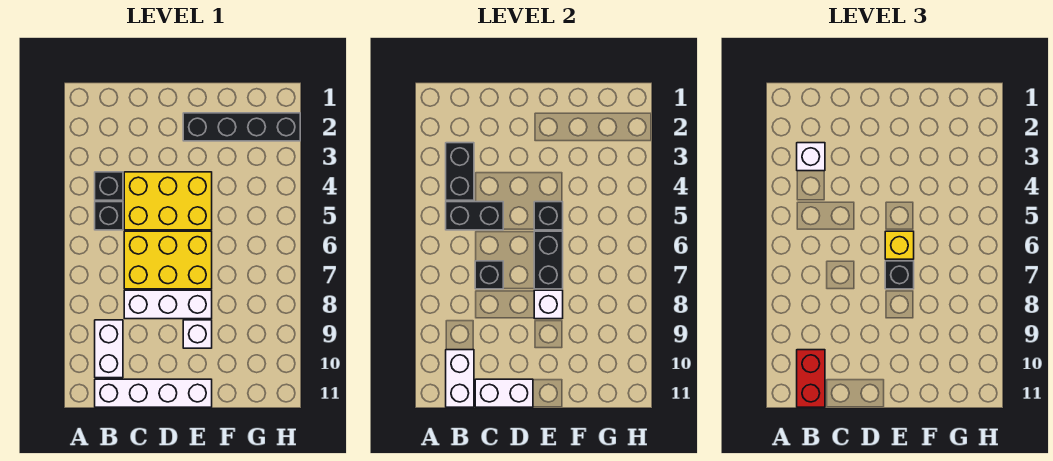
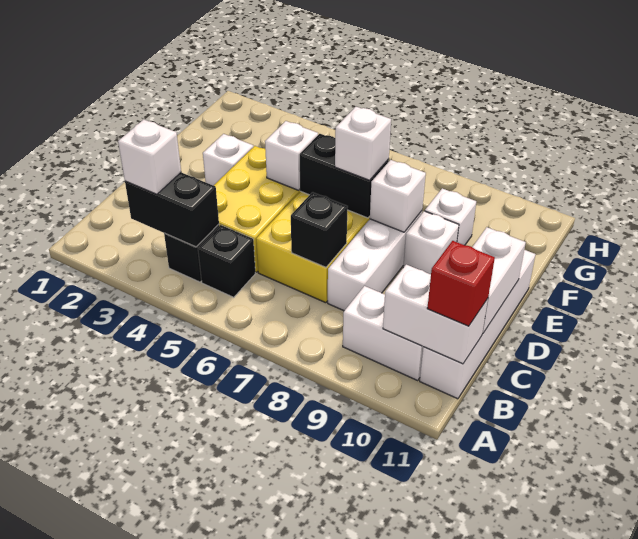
black 1x2 brick [446,202,503,230] -> none
red 1x2 brick [797,350,825,407] -> red 1x1 brick [427,241,495,326]
black 1x4 brick [183,113,300,141] -> none
none -> white 1x1 brick [203,134,253,186]
black 1x1 brick [534,202,563,230] -> white 1x1 brick [265,121,318,190]
yellow 1x1 brick [885,231,914,259] -> none
black 1x1 brick [885,261,914,289] -> white 1x1 brick [335,107,391,180]
none -> white 1x1 brick [425,188,476,245]

